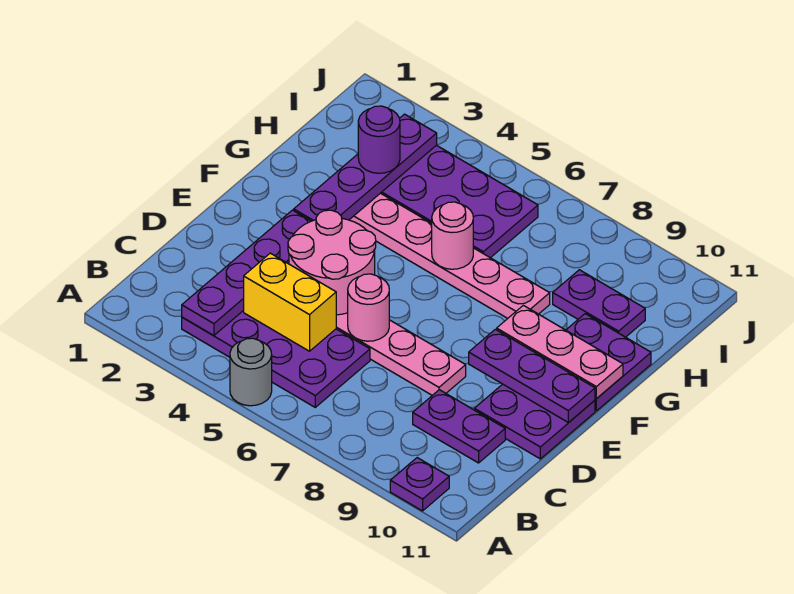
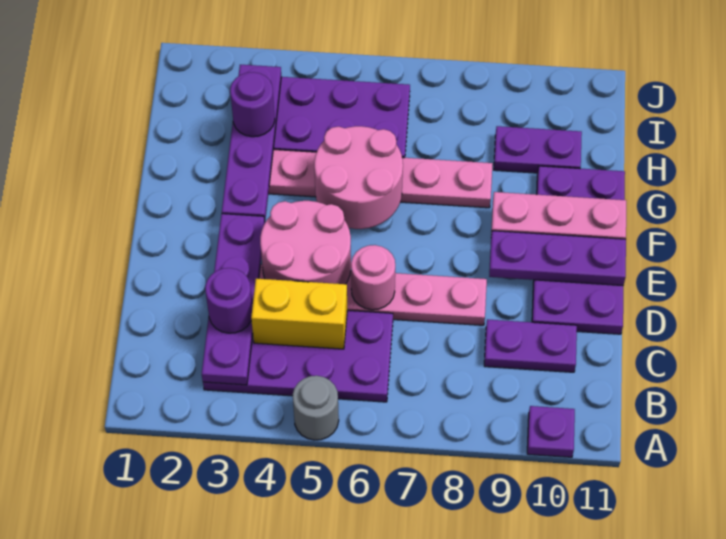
none -> purple 1x1 round brick [205,268,252,333]
pink 1x1 round brick [432,202,473,269] -> pink 2x2 round brick [314,126,403,229]

